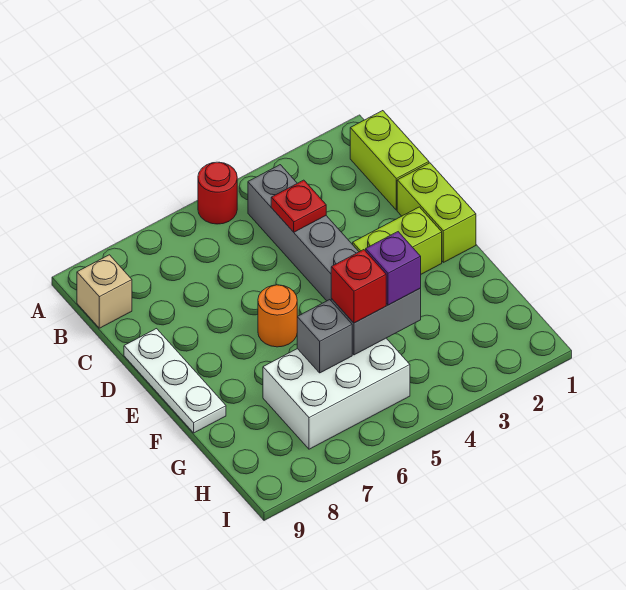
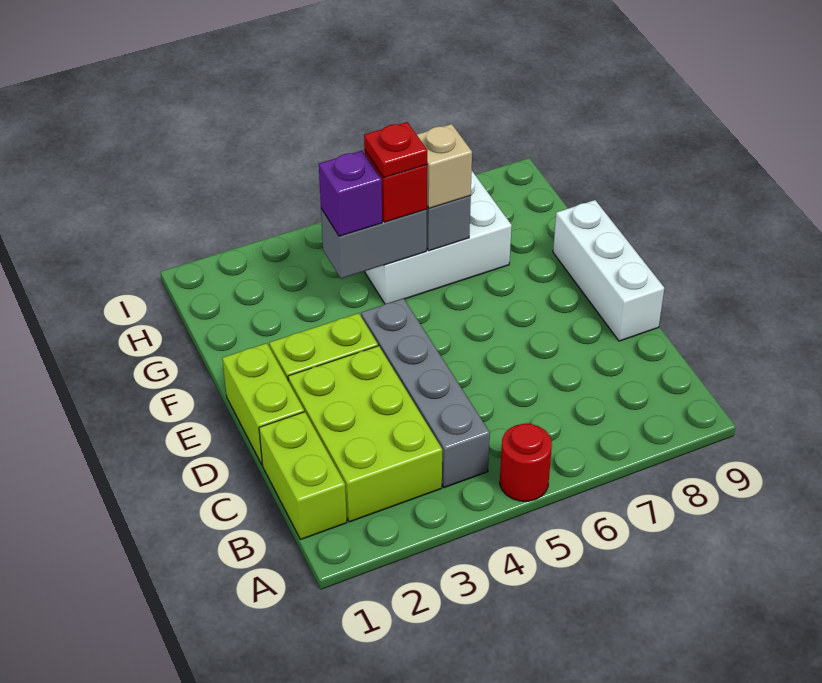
none -> lime 2x3 brick [288,346,442,522]
tan 1x1 brick [77,255,132,328] -> tan 1x1 brick moved to [417,124,472,208]
red 1x1 plate [271,180,326,232] -> red 1x1 plate moved to [364,122,427,178]
white 1x3 plate [124,329,226,433] -> white 1x3 brick [553,200,664,341]
orange 1x1 round brick [258,285,297,347] -> none

